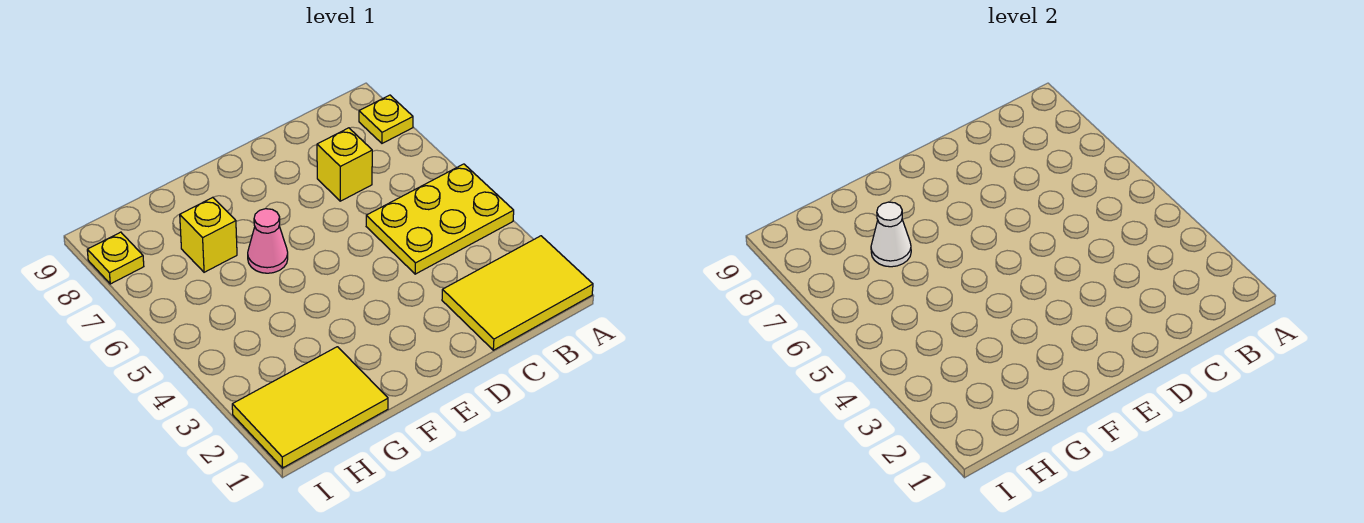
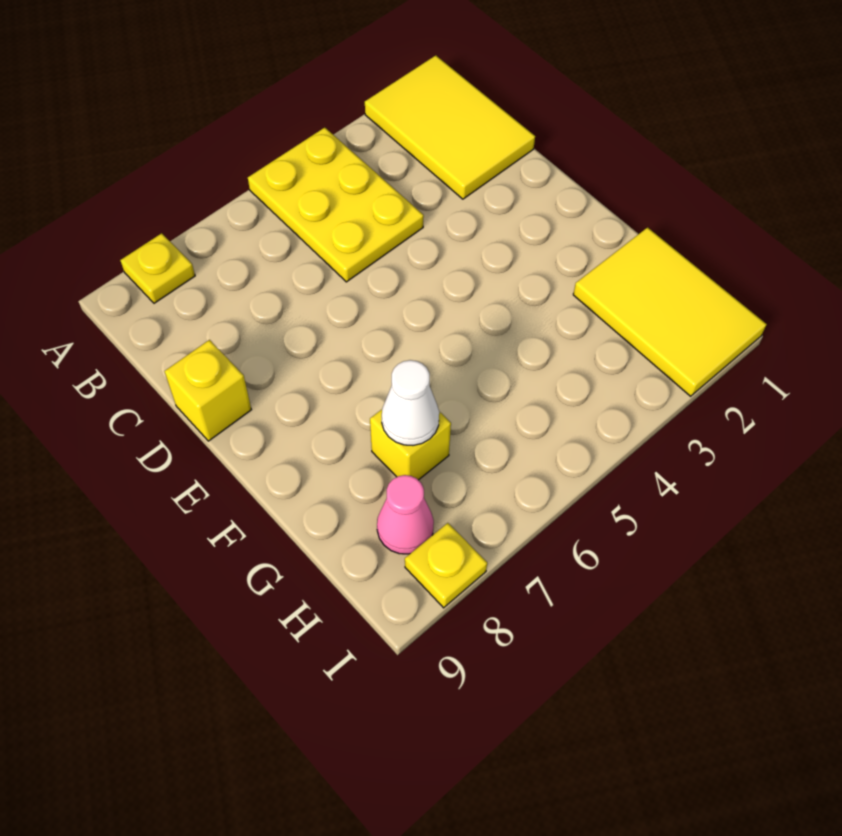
yellow 1x1 brick [317,128,372,201] -> yellow 1x1 brick moved to [165,340,251,441]
pink 1x1 cone [248,209,288,273] -> pink 1x1 cone moved to [377,475,434,554]

